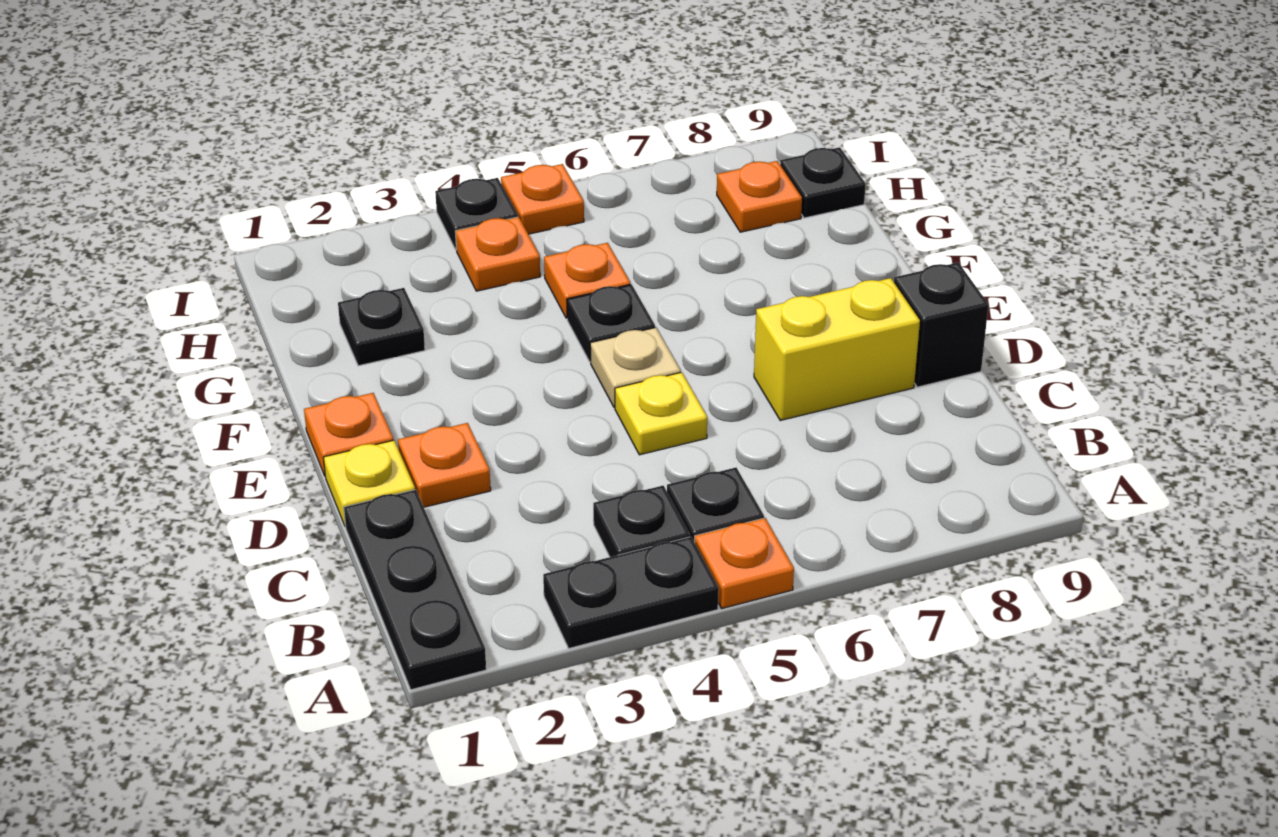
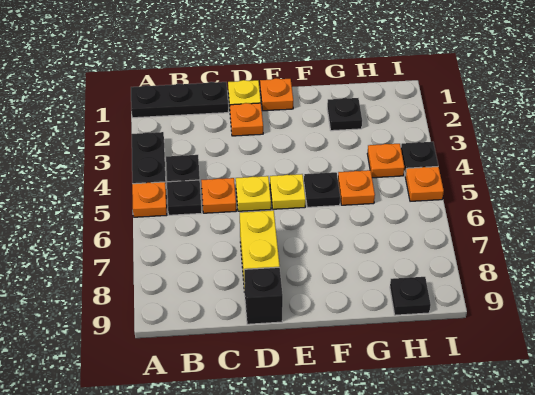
tan 1x1 plate [590,328,681,408] -> yellow 1x1 plate [270,174,306,209]
orange 1x1 plate [717,161,802,232] -> orange 1x1 plate moved to [201,178,236,213]

